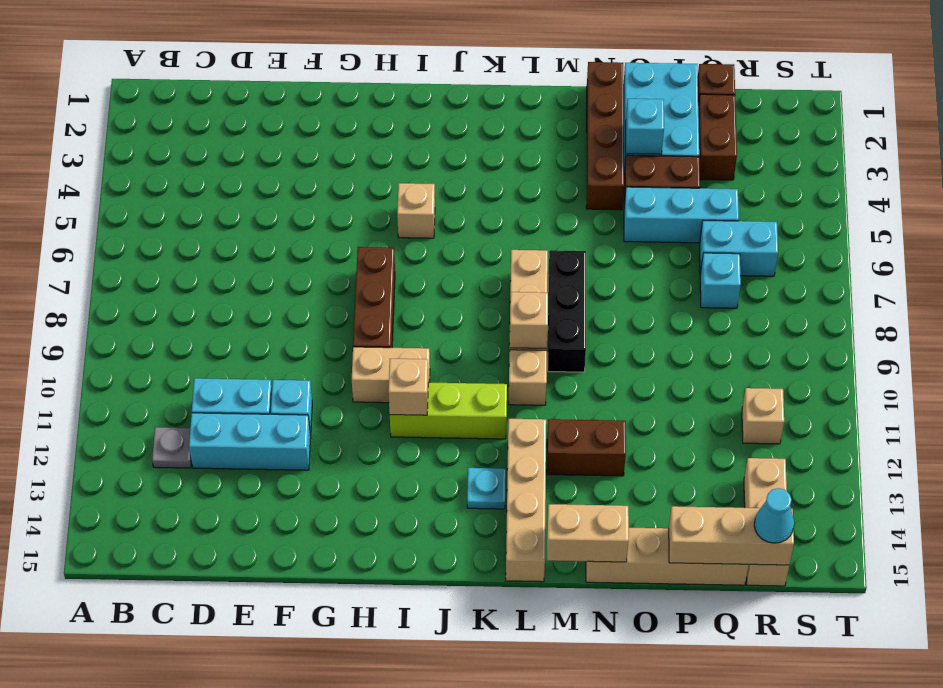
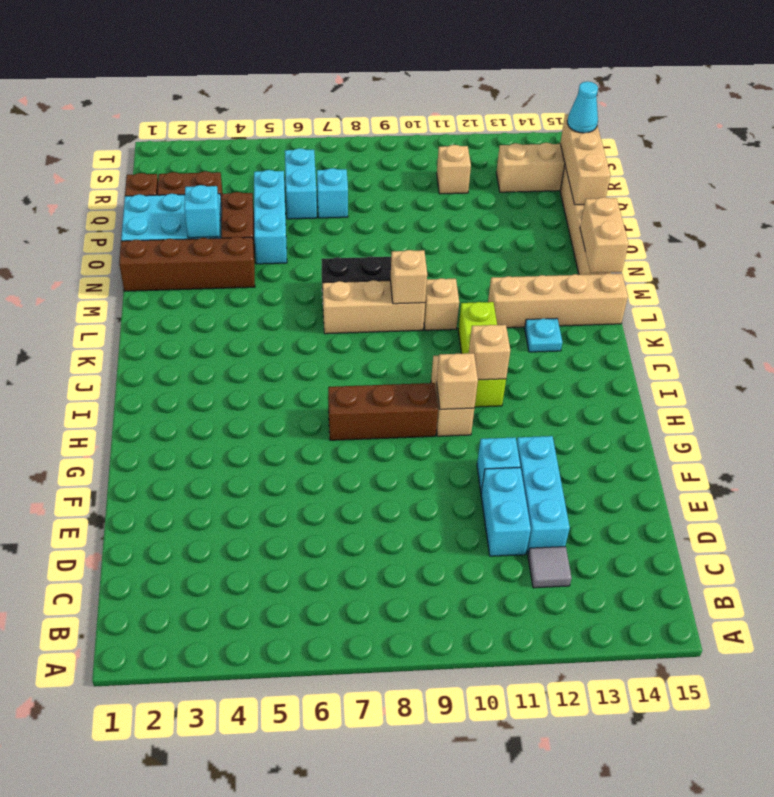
grey 1x1 plate [152,427,191,468] -> grey 1x1 tile [528,547,572,588]
tan 1x1 brick [397,183,435,238] -> tan 1x1 brick moved to [437,353,478,409]
brown 1x2 brick [547,419,626,476] -> none

